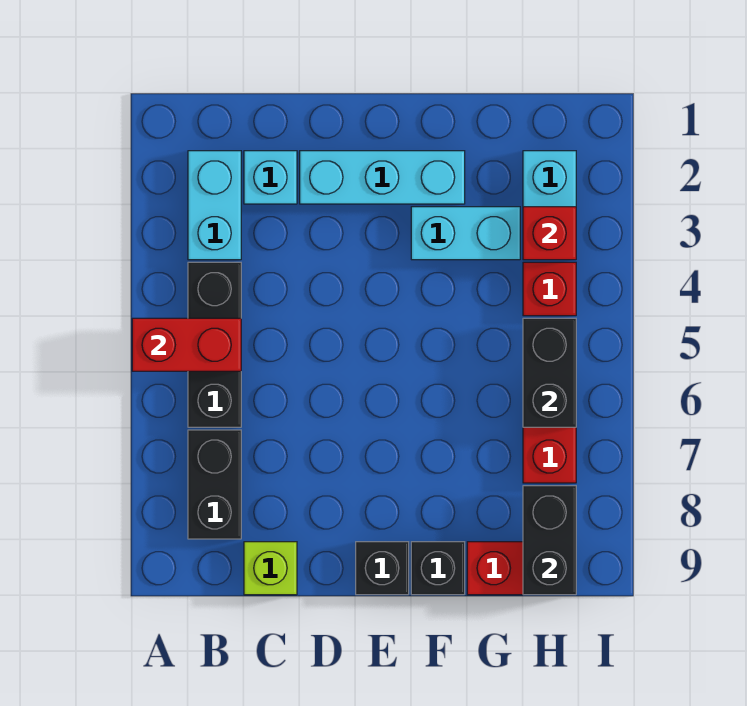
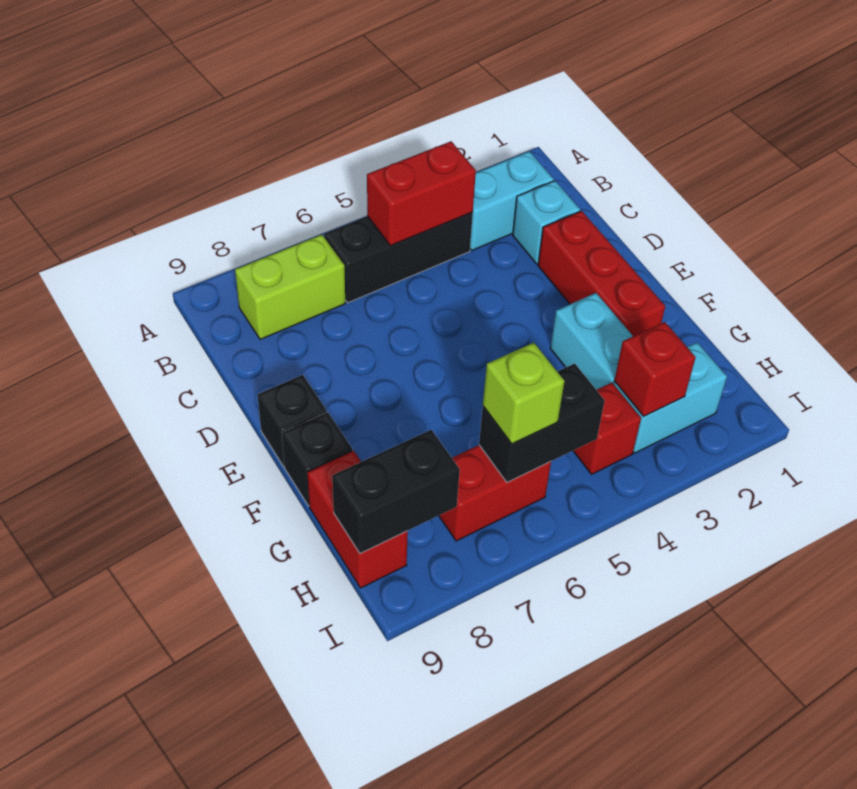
red 1x2 brick [132,318,241,371] -> red 1x2 brick turned to [367,141,476,246]
black 1x2 brick [188,430,241,539] -> lime 1x2 brick [235,235,345,340]
lime 1x1 brick [244,542,297,595] -> lime 1x1 brick moved to [483,343,564,444]
cyan 1x3 brick [300,151,465,204] -> red 1x3 brick [538,211,665,336]

